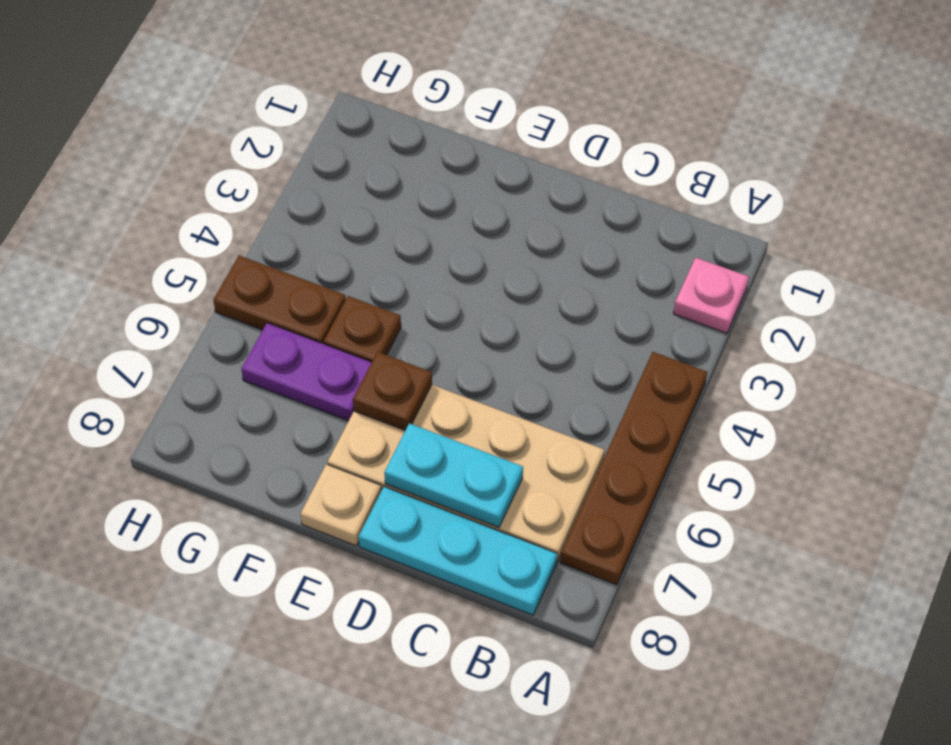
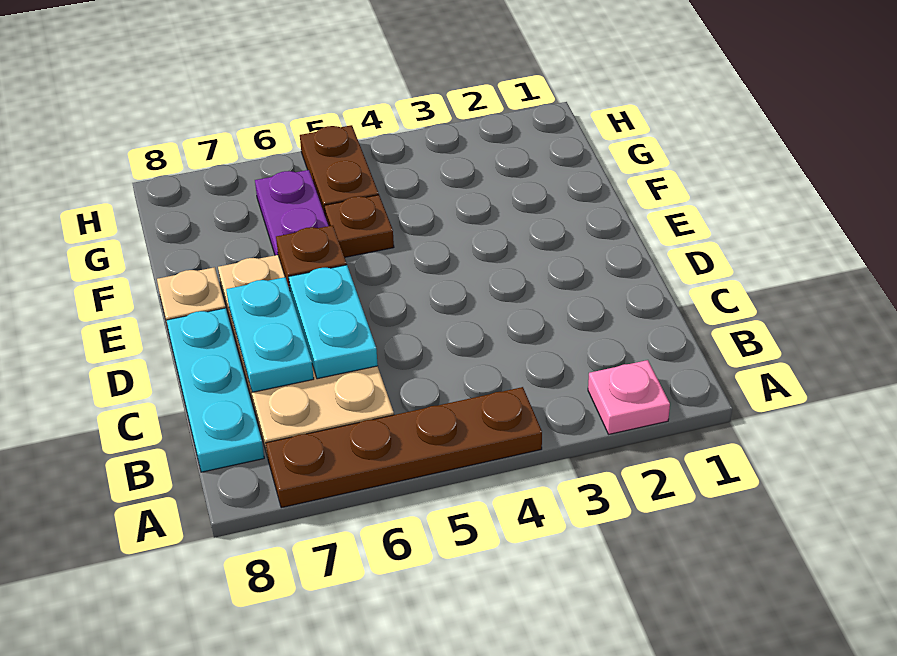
none -> cyan 1x2 plate [289,265,378,379]

